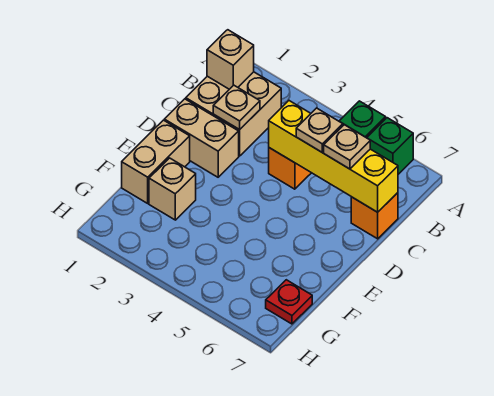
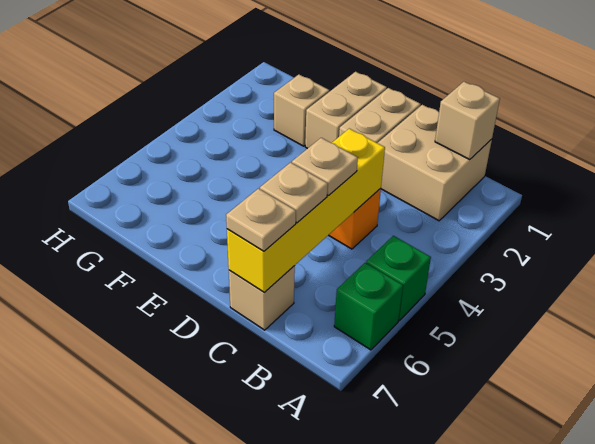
tan 1x1 plate [213,85,260,130] -> tan 1x1 plate moved to [226,189,296,251]
orange 1x1 brick [351,193,398,239] -> tan 1x1 brick [229,266,295,330]
tan 1x2 brick [122,120,190,203] -> tan 1x2 brick turned to [305,72,387,149]
red 1x1 plate [266,280,312,324] -> none

